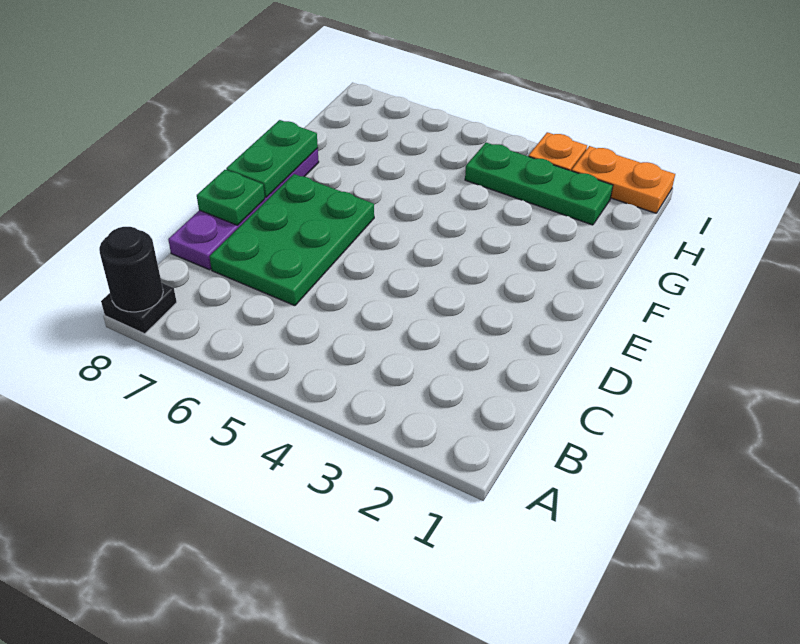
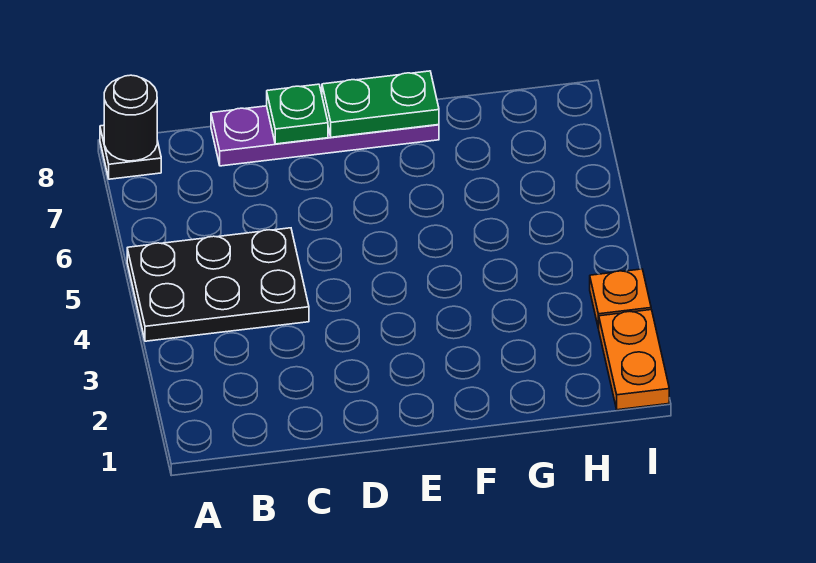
none -> black 2x3 plate [127,228,309,341]
green 2x3 plate [209,174,374,306] -> none
green 1x3 plate [465,143,613,225] -> none

